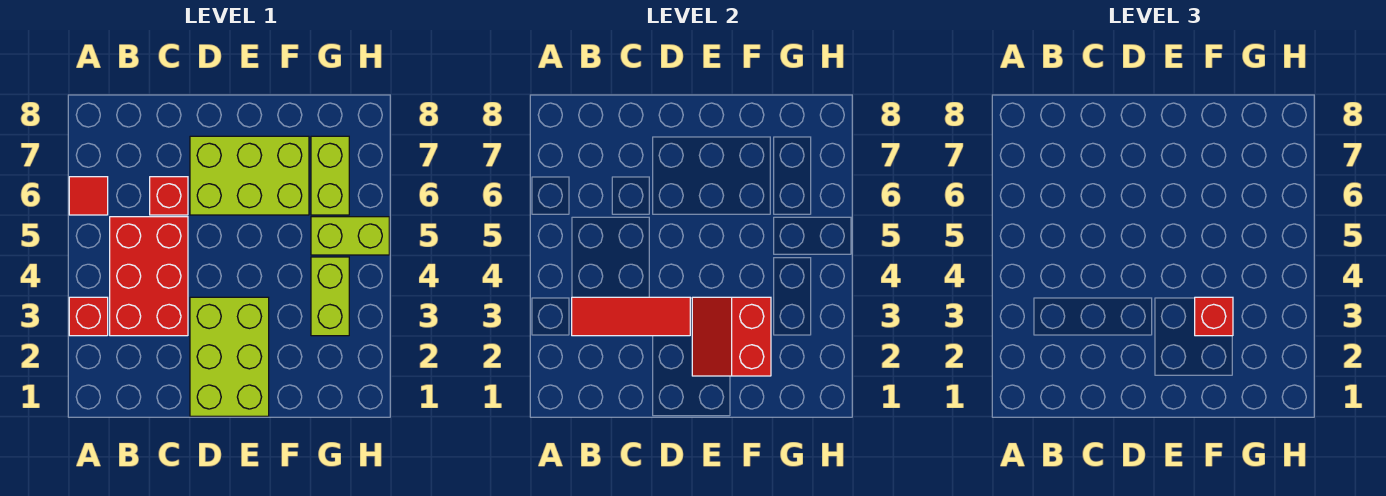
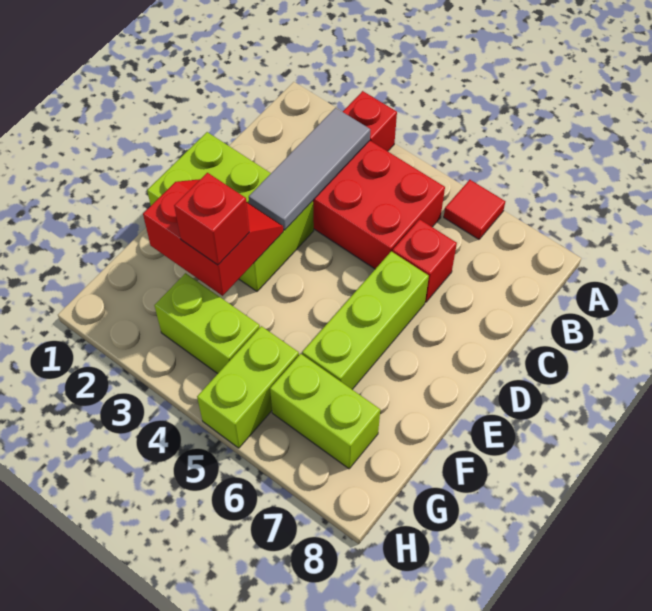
red 1x3 tile [572,297,690,336] -> grey 1x3 tile [249,108,370,230]
lime 2x3 brick [190,136,309,215] -> lime 1x3 brick [302,251,429,389]

